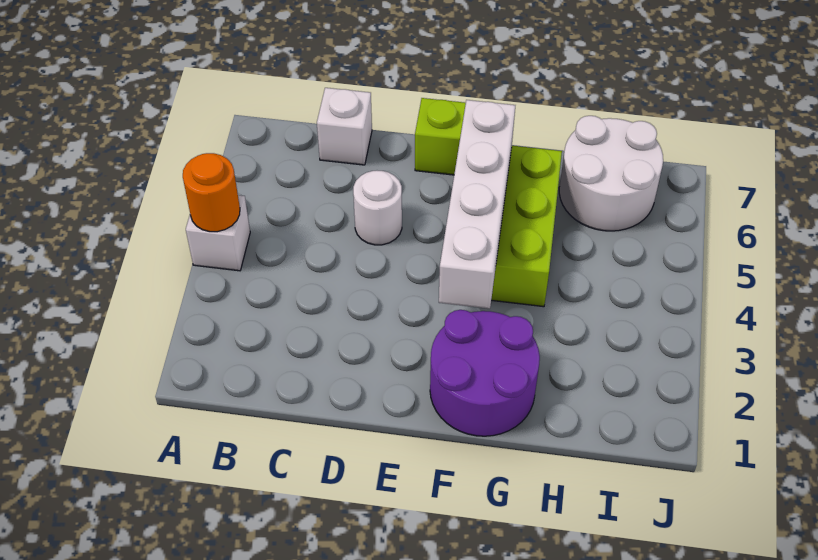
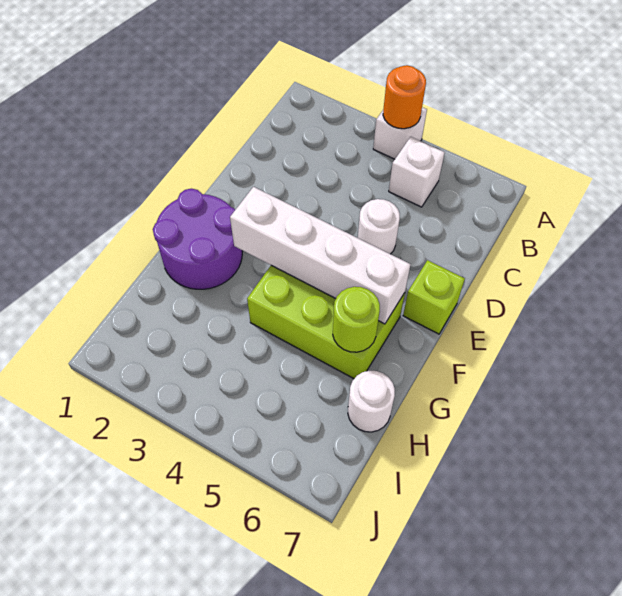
white 1x1 brick [317,88,372,165] -> white 1x1 brick moved to [389,137,445,207]
none -> lime 1x1 round brick [333,287,380,352]
white 2x2 round brick [559,116,663,231] -> white 1x1 round brick [348,371,395,432]

